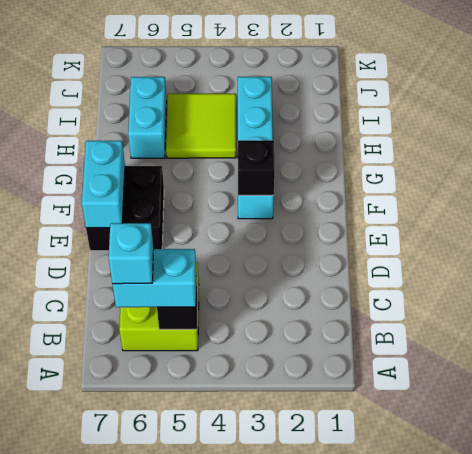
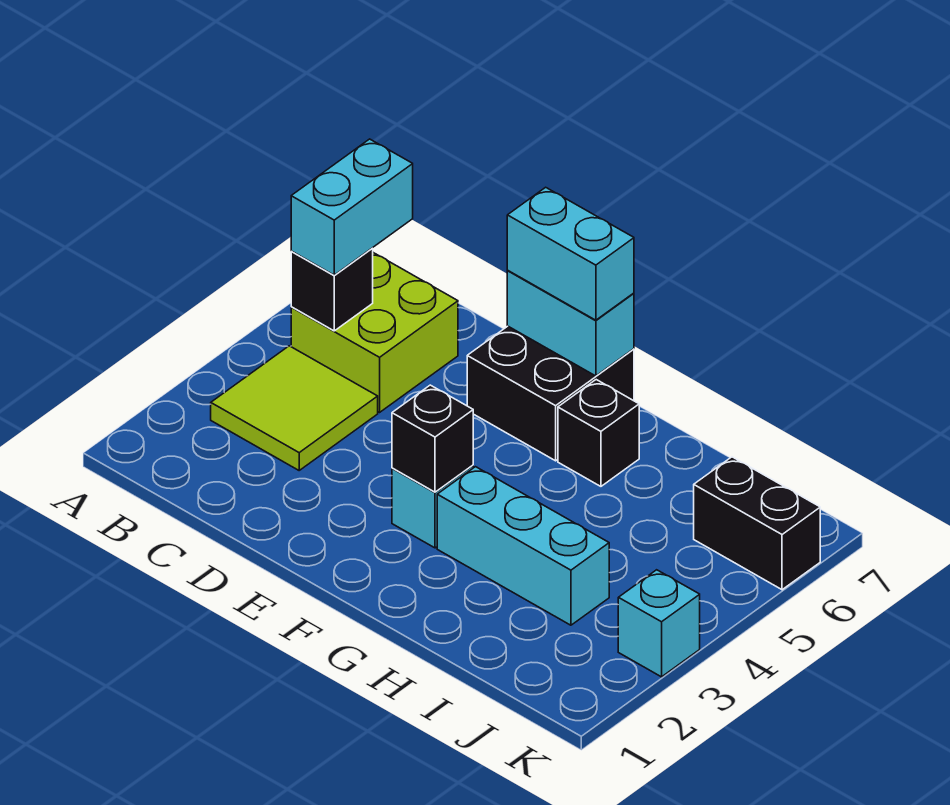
cyan 1x1 brick [109,223,154,284] -> cyan 1x1 brick moved to [618,570,700,677]
none -> black 1x1 brick [558,380,639,486]
lime 2x2 tile [166,94,236,158] -> lime 2x2 tile moved to [211,346,378,470]
cyan 1x2 brick [128,77,167,158] -> cyan 1x2 brick moved to [507,187,634,320]
none -> black 1x2 brick [694,457,820,590]

